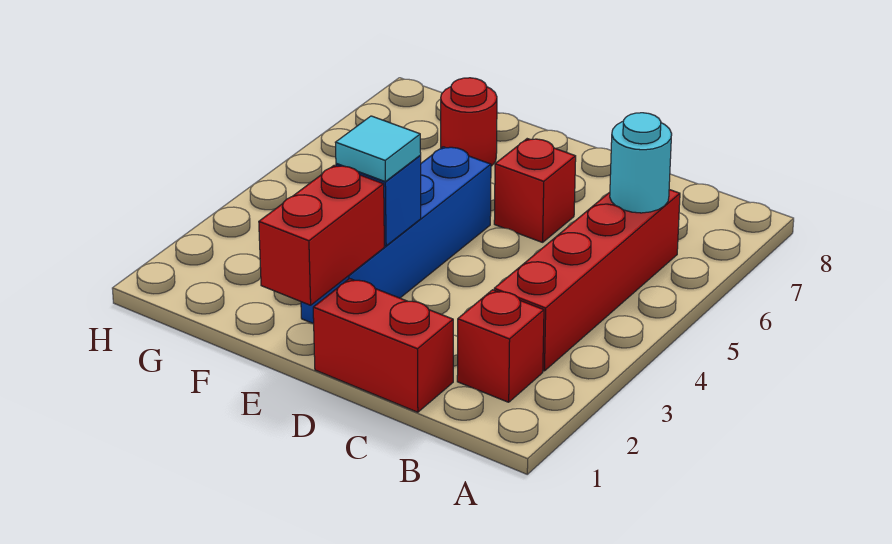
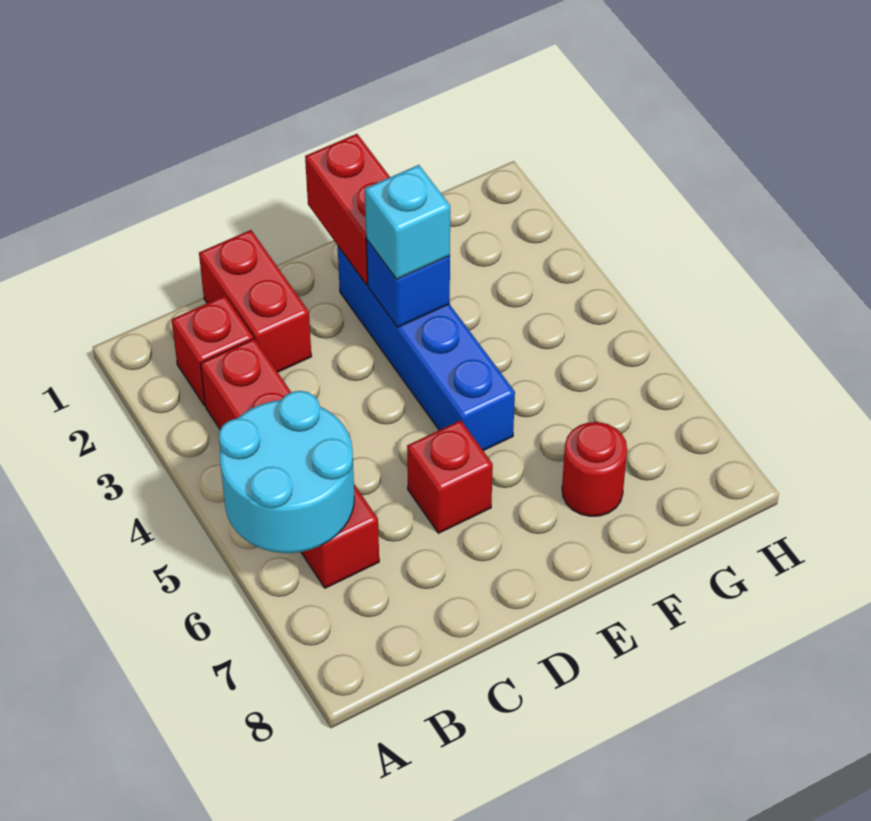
cyan 1x1 round brick [610,113,672,213] -> cyan 2x2 round brick [219,391,354,553]
red 1x2 brick [313,279,453,412] -> red 1x2 brick turned to [199,230,312,372]
cyan 1x1 tile [335,116,421,181] -> cyan 1x1 brick [365,165,450,279]

